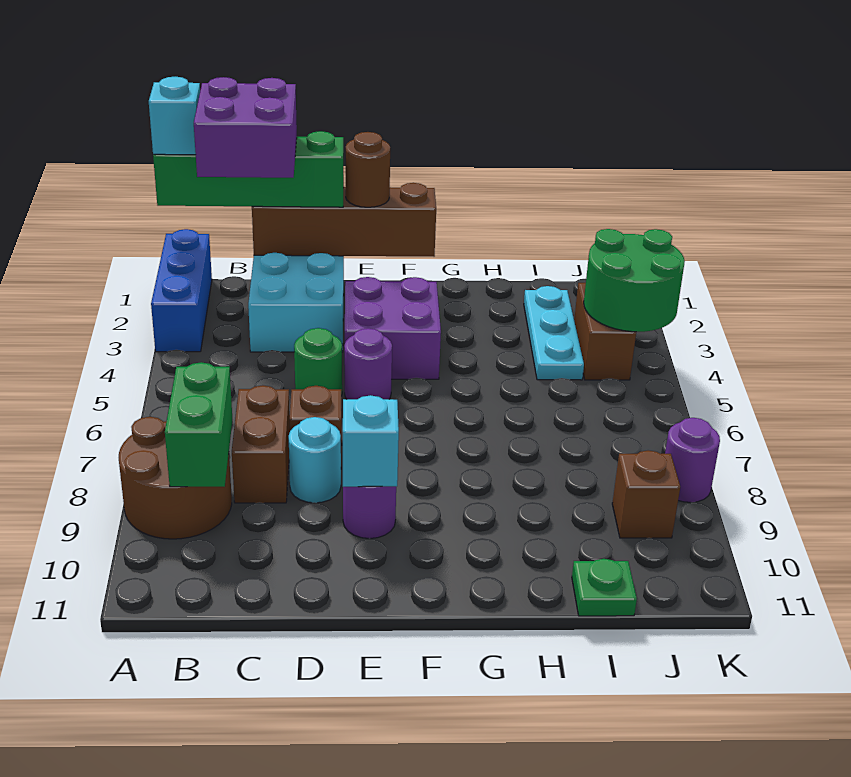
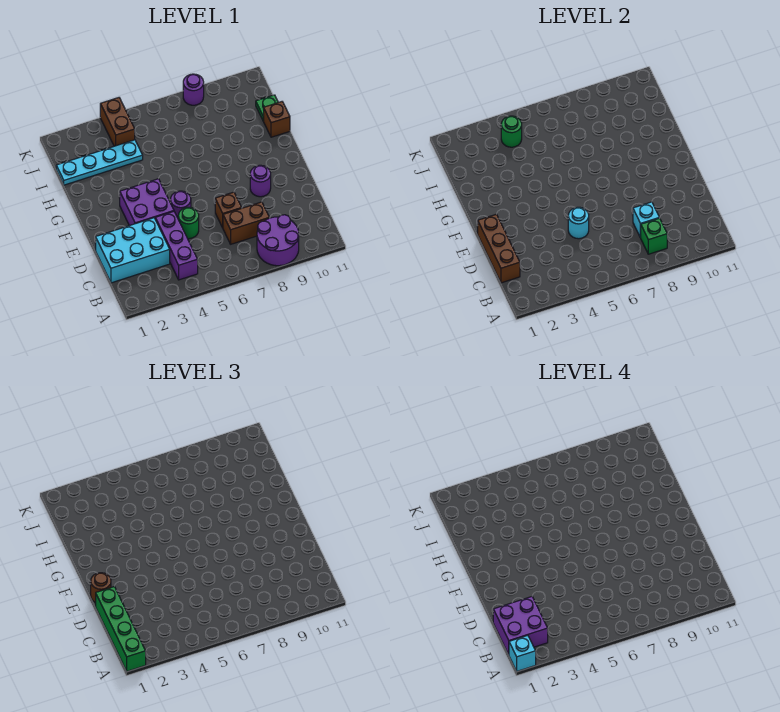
blue 1x3 brick [151,229,212,352] -> none
brown 2x2 round brick [119,416,232,539] -> purple 2x2 round brick [257,215,299,266]
none -> purple 1x3 brick [155,212,198,280]
green 1x2 brick [165,362,232,487] -> green 1x1 brick [641,218,667,254]
brown 1x4 brick [252,183,436,257] -> brown 1x3 brick [478,214,520,283]
cyan 1x1 round brick [289,417,341,503] -> cyan 1x1 round brick moved to [568,207,589,239]
cyan 1x1 brick [343,395,399,487] -> cyan 1x1 brick moved to [633,202,659,238]
cyan 1x3 plate [524,286,584,380] -> cyan 1x4 plate [56,140,143,185]
brown 1x2 brick [574,283,636,380] -> brown 1x2 brick turned to [100,98,135,146]
green 2x2 round brick [584,229,685,332] -> green 1x1 round brick [501,116,522,147]
brown 1x1 brick [612,450,680,538] -> brown 1x1 brick moved to [263,102,290,137]

